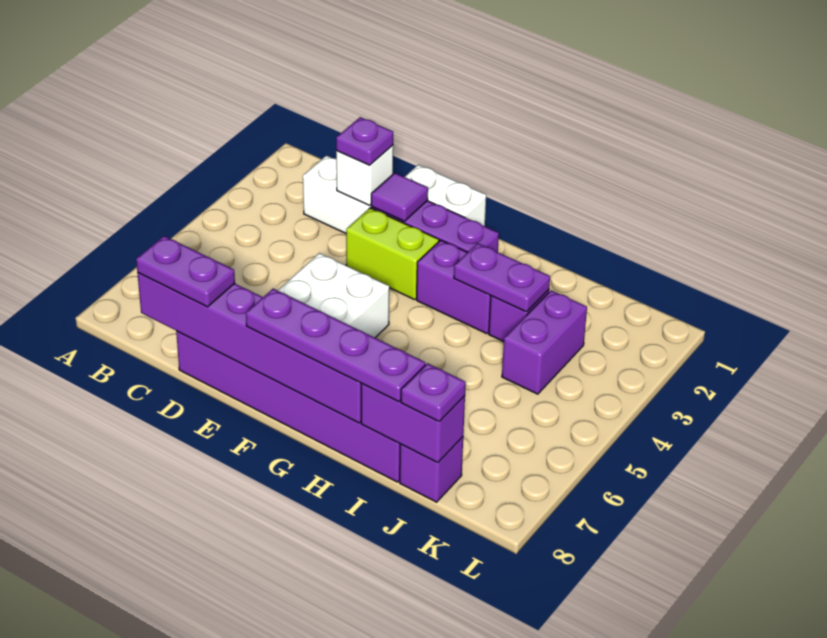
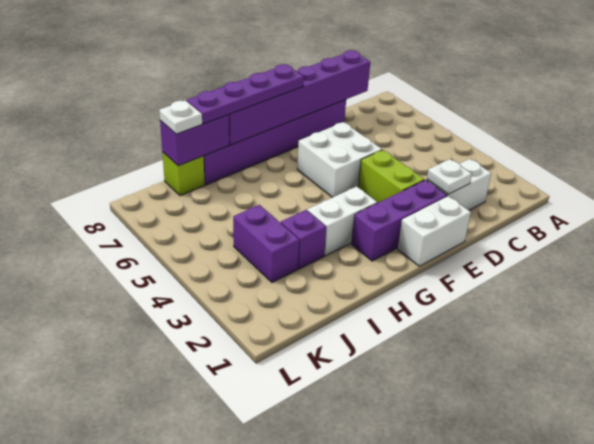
purple 1x2 plate [136,236,235,307] -> none
white 1x1 brick [336,145,393,206] -> white 1x1 plate [427,159,472,194]
purple 1x1 plate [336,117,393,165] -> none
purple 1x1 tile [371,173,428,221] -> none
lime 1x2 brick [346,208,439,300] -> lime 1x2 brick turned to [358,150,424,203]
purple 1x2 brick [417,240,491,334] -> white 1x2 brick [307,186,377,256]
purple 1x2 plate [454,243,550,312] -> none
purple 1x1 brick [400,437,463,502] -> lime 1x1 brick [162,152,205,196]
purple 1x1 plate [401,363,466,422] -> white 1x1 plate [159,100,202,134]

